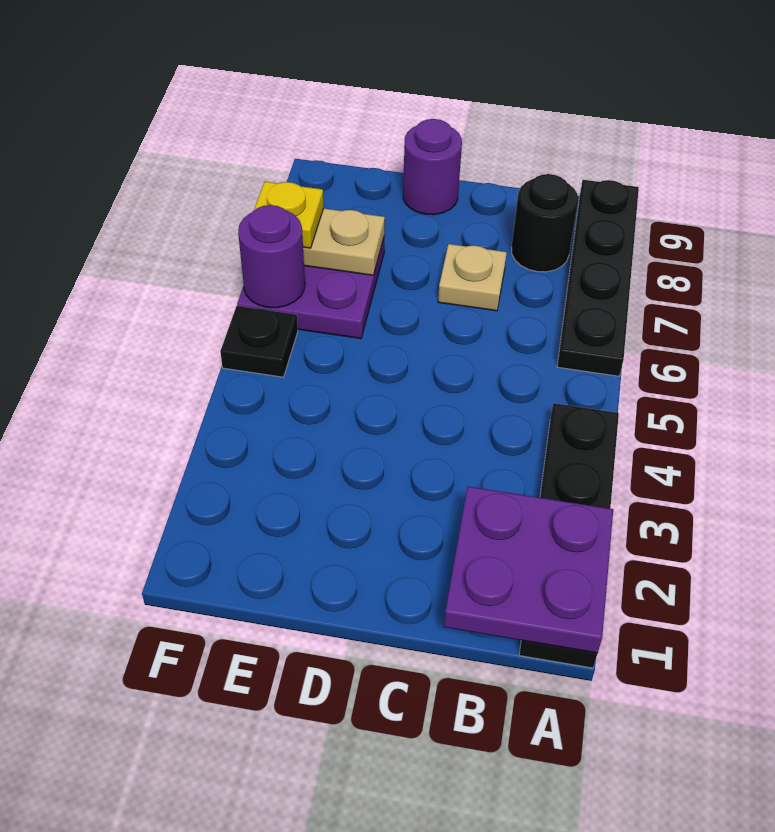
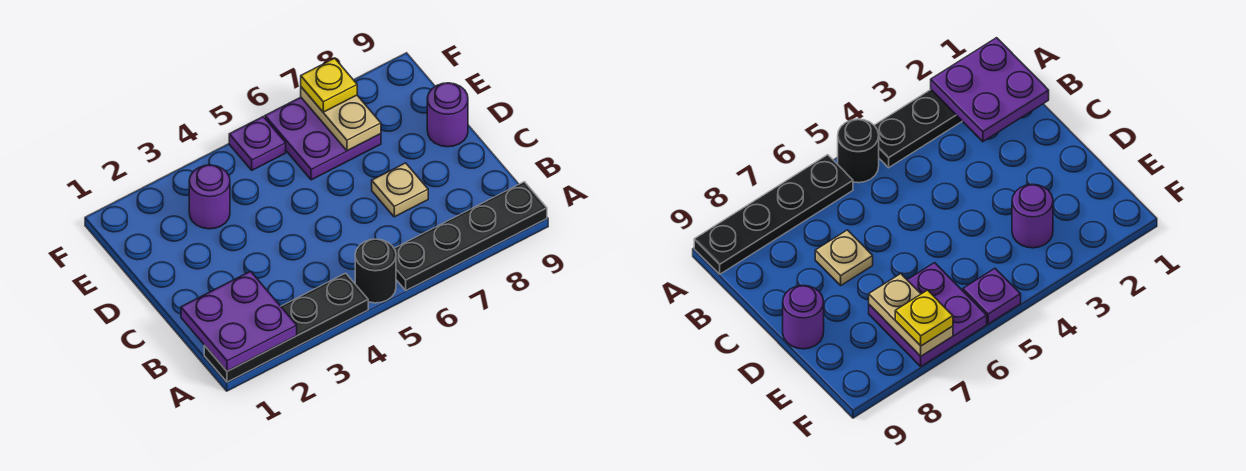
black 1x1 round brick [512,174,578,272] -> black 1x1 round brick moved to [355,239,396,303]
black 1x1 plate [220,306,298,377] -> purple 1x1 plate [229,117,286,170]
purple 1x1 round brick [238,205,305,308] -> purple 1x1 round brick moved to [189,165,230,229]

